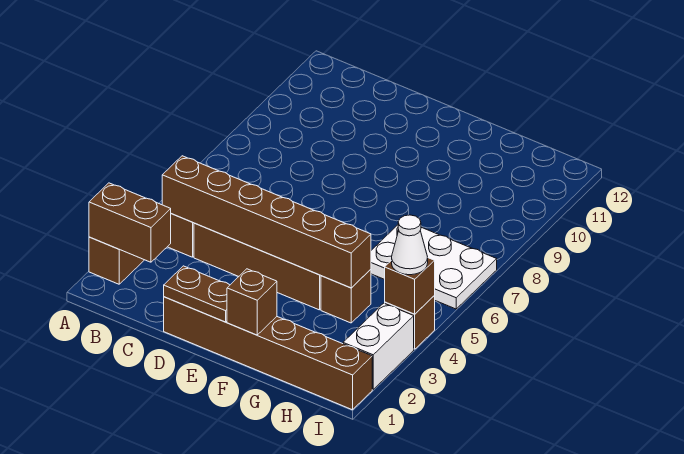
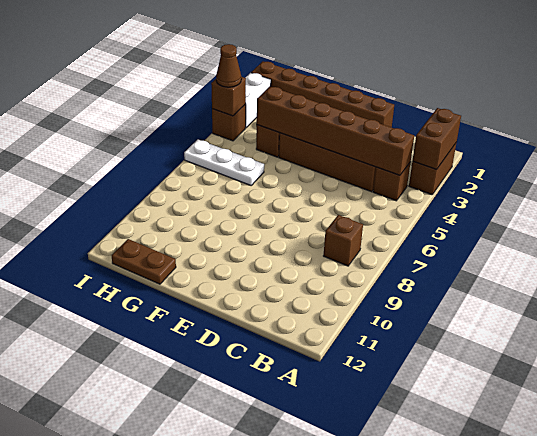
brown 1x2 brick [89,183,171,262] -> brown 1x2 brick turned to [413,108,461,170]
brown 1x2 plate [164,266,230,322] -> brown 1x2 plate moved to [112,239,176,284]
brown 1x1 brick [227,269,277,335] -> brown 1x1 brick moved to [324,215,363,266]
white 2x3 plate [371,225,497,309] -> white 1x3 plate [184,140,264,185]
white 1x1 cone [392,215,428,275] -> brown 1x1 cone [216,44,241,87]

